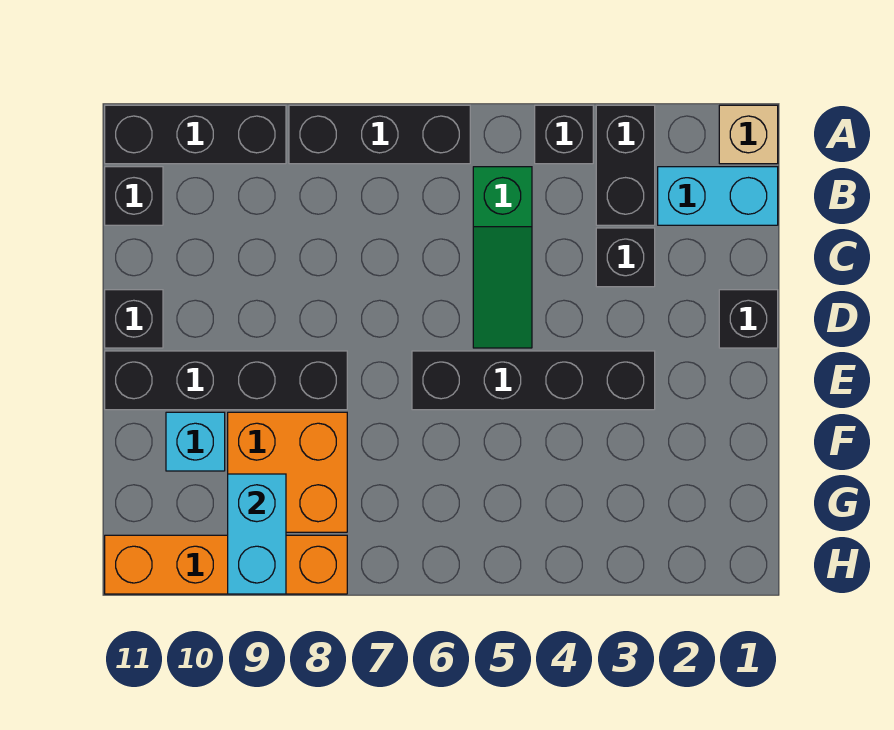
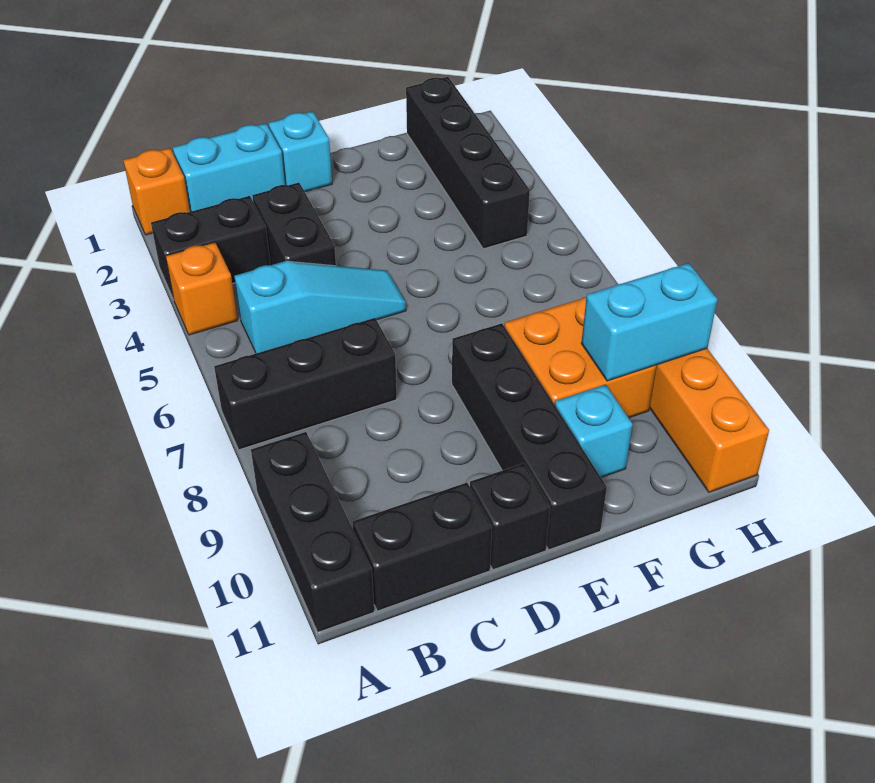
tan 1x1 brick [719,105,778,164] -> orange 1x1 brick [123,148,190,235]
black 1x1 brick [535,105,593,164] -> orange 1x1 brick [166,242,238,335]
black 1x3 brick [289,105,470,164] -> black 1x3 brick turned to [214,318,397,450]
cyan 1x2 brick [658,167,778,225] -> cyan 1x2 brick turned to [173,123,285,212]
green 1x3 slope [473,167,532,348] -> cyan 1x3 slope [234,261,406,353]
black 1x1 brick [105,167,163,225] -> black 1x2 brick [353,483,492,611]
black 1x1 brick [596,228,655,287] -> black 1x2 brick [252,183,336,266]
black 1x1 brick [719,290,778,348] -> cyan 1x1 brick [269,111,332,192]
black 1x4 brick [412,351,655,410] -> black 1x4 brick moved to [406,77,530,249]

